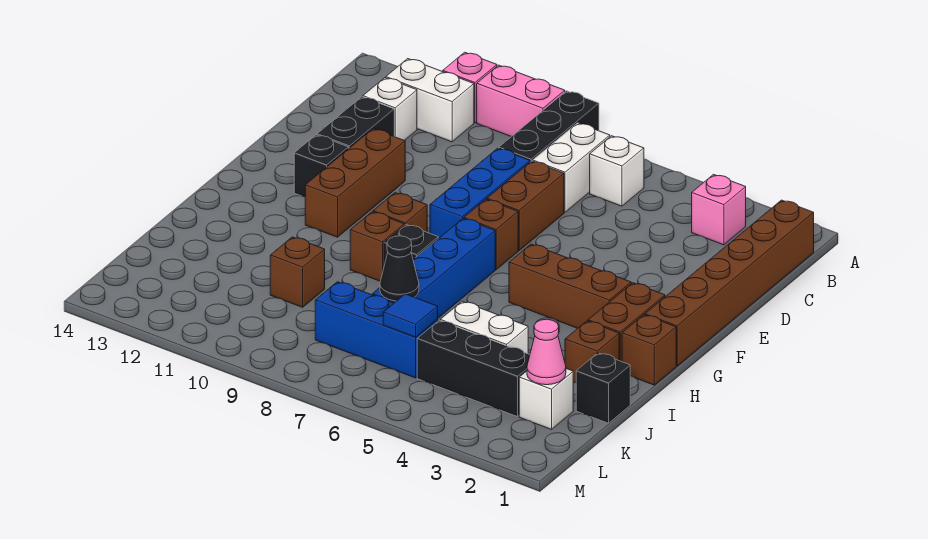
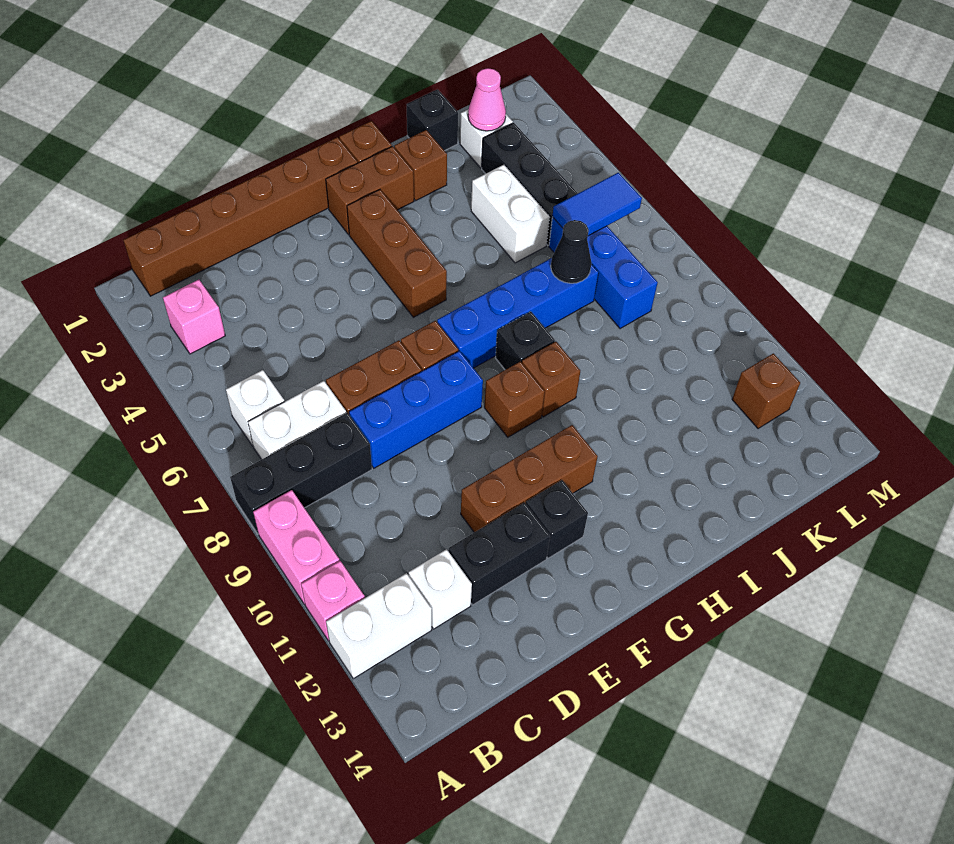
white 1x2 brick [386,59,474,142] -> white 1x2 brick turned to [326,573,432,679]
brown 1x1 brick [270,237,325,307] -> brown 1x1 brick moved to [732,353,800,429]
blue 1x1 tile [383,294,438,337] -> blue 1x2 tile [552,173,642,236]

